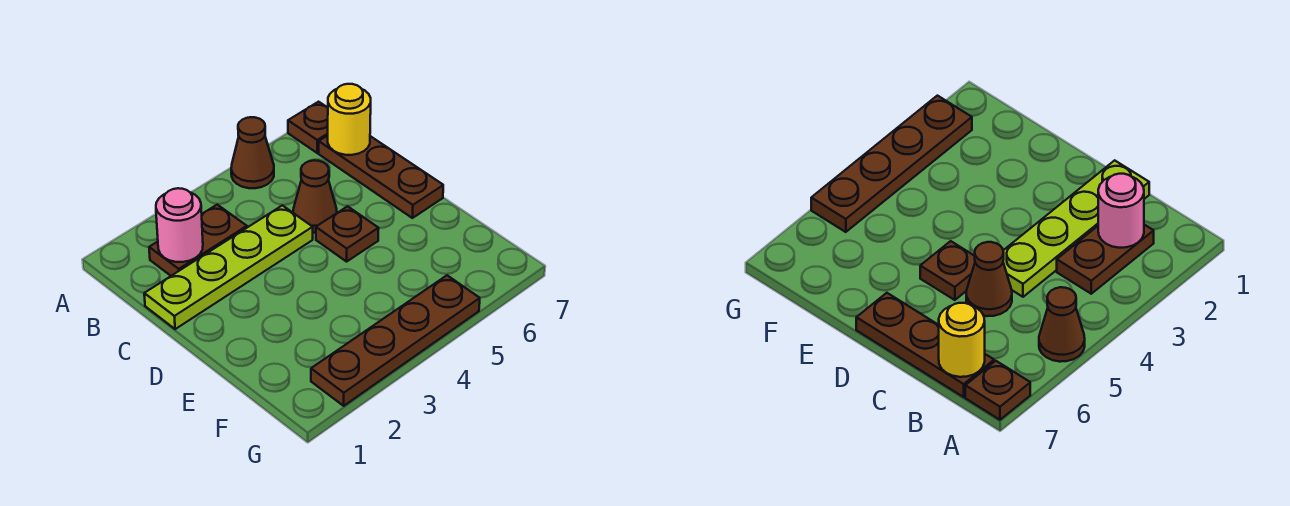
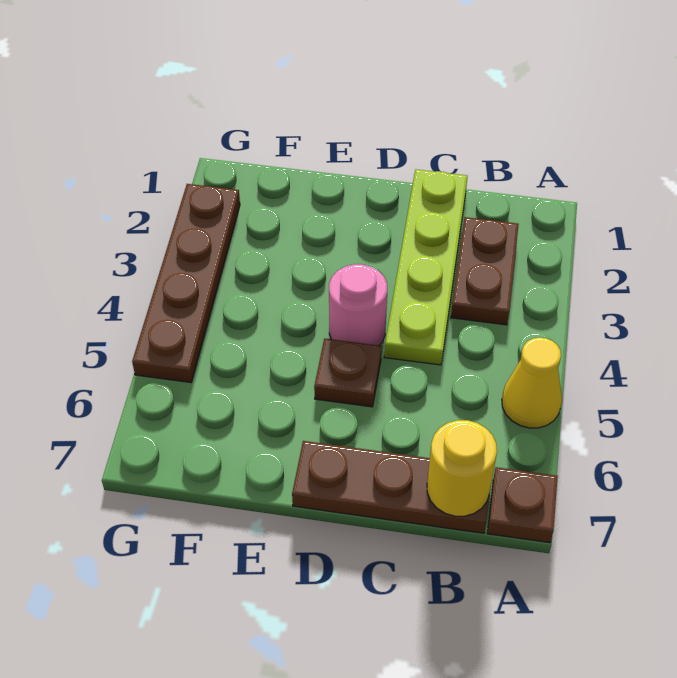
brown 1x1 cone [231,117,274,188] -> yellow 1x1 cone [502,337,562,428]
pink 1x1 round brick [156,188,203,262] -> pink 1x1 round brick moved to [329,264,387,345]
brown 1x1 cone [293,160,337,233] -> none

